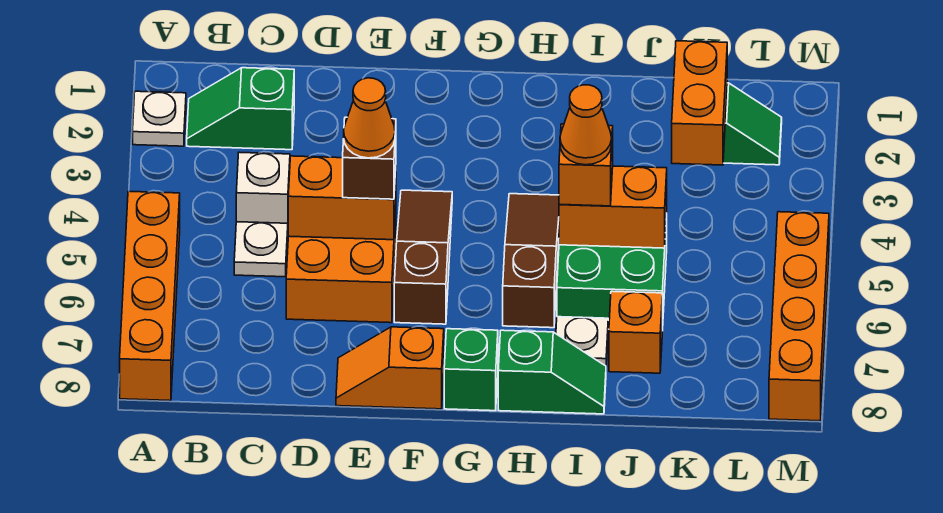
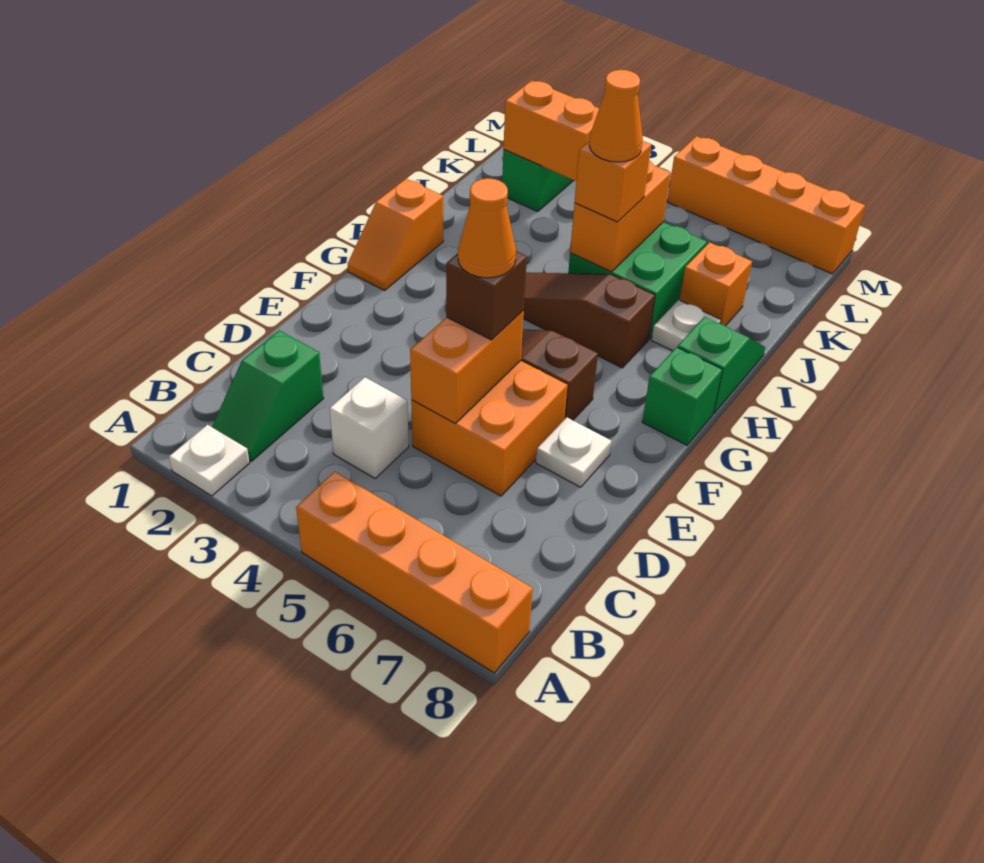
white 1x1 plate [234,222,288,277] -> white 1x1 plate moved to [536,417,611,487]
orange 1x2 slope [336,327,444,409] -> orange 1x2 slope moved to [348,179,443,290]

